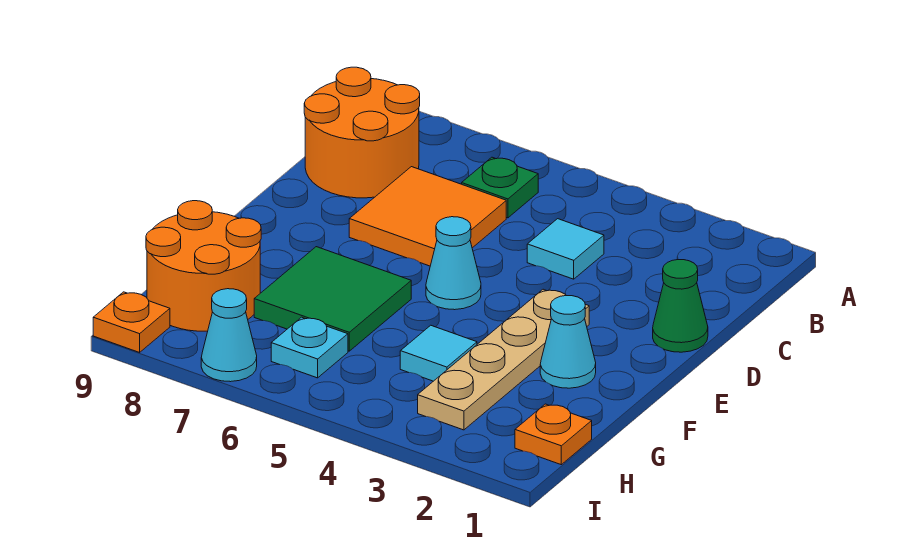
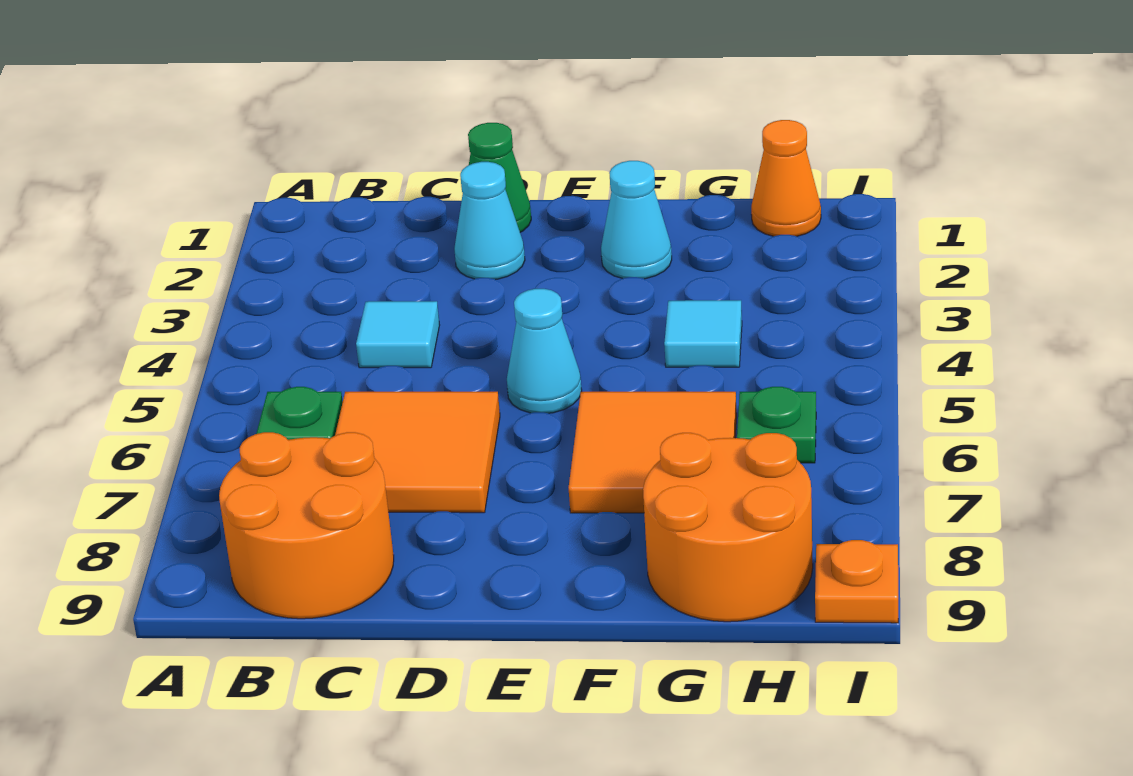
tan 1x4 plate [418,289,589,430] -> none
green 2x2 tile [254,247,411,351] -> orange 2x2 tile [569,392,737,513]
orange 1x1 plate [515,404,592,465] -> orange 1x1 cone [751,120,821,236]
cyan 1x1 plate [271,317,348,378] -> green 1x1 plate [737,387,816,463]
cyan 1x1 cone [201,289,257,382] -> cyan 1x1 cone moved to [454,162,525,280]

